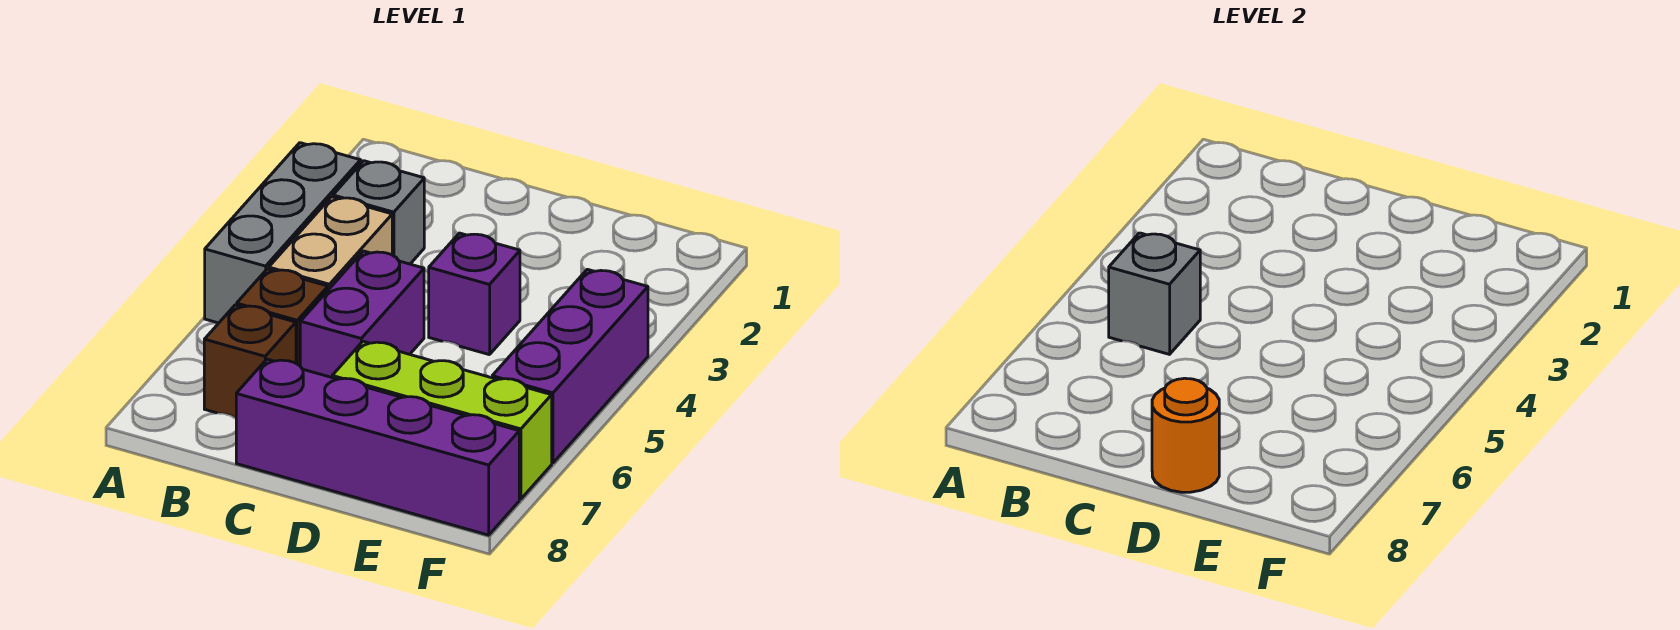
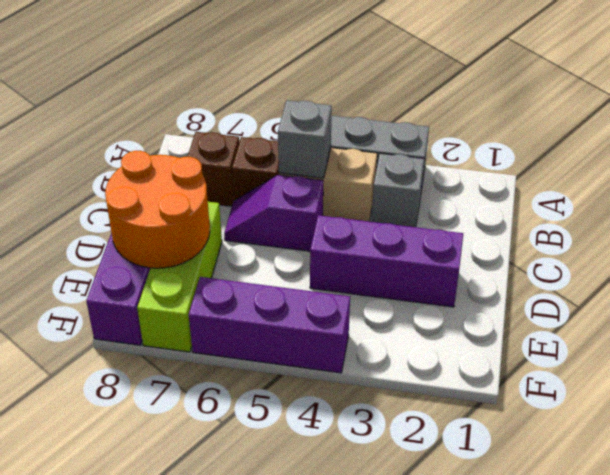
purple 1x2 brick [300,251,424,377] -> purple 1x2 slope [224,175,323,251]
purple 1x1 brick [429,233,520,355] -> purple 1x3 brick [310,215,463,307]
orange 1x1 round brick [1152,378,1219,492] -> orange 2x2 round brick [105,151,210,268]

